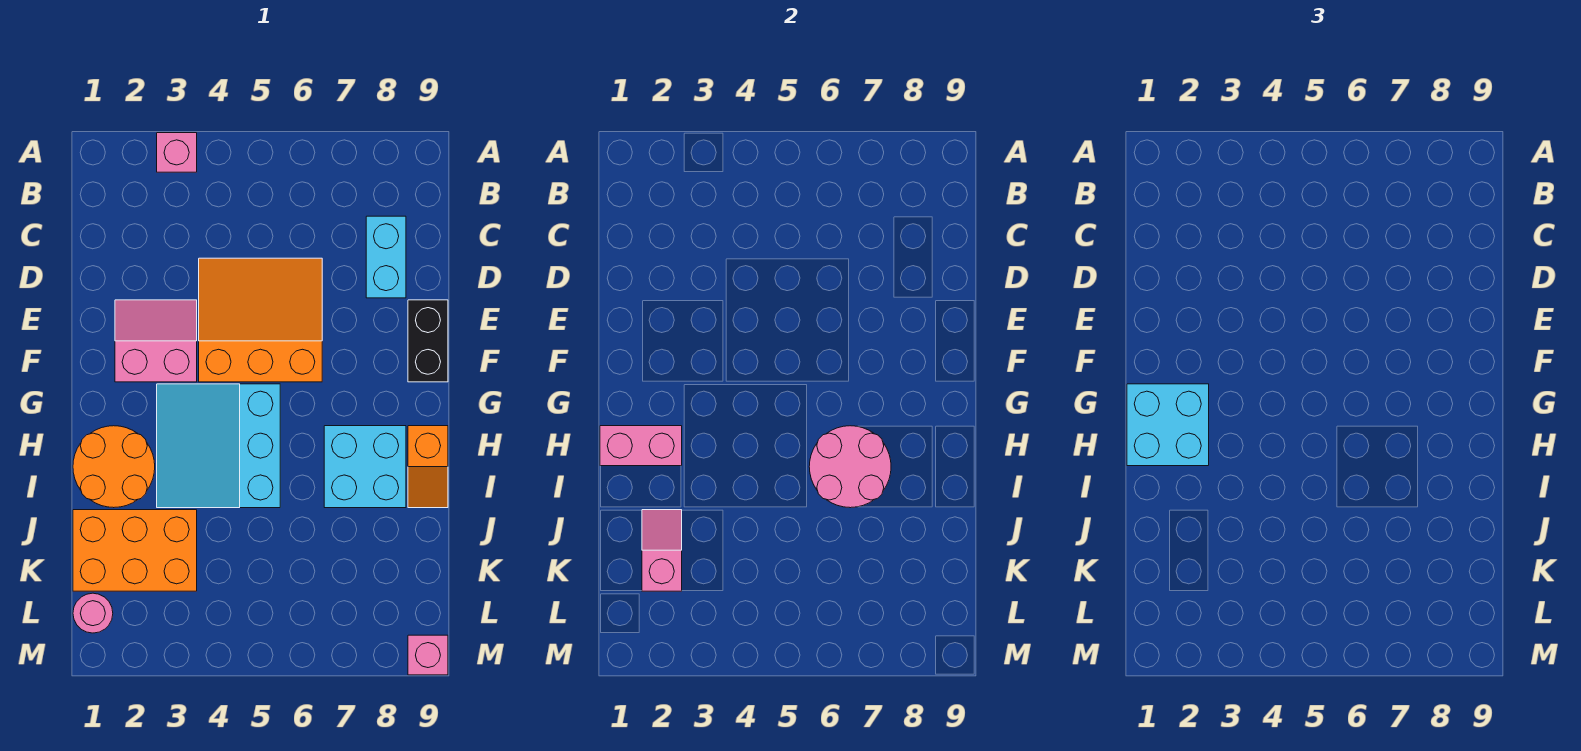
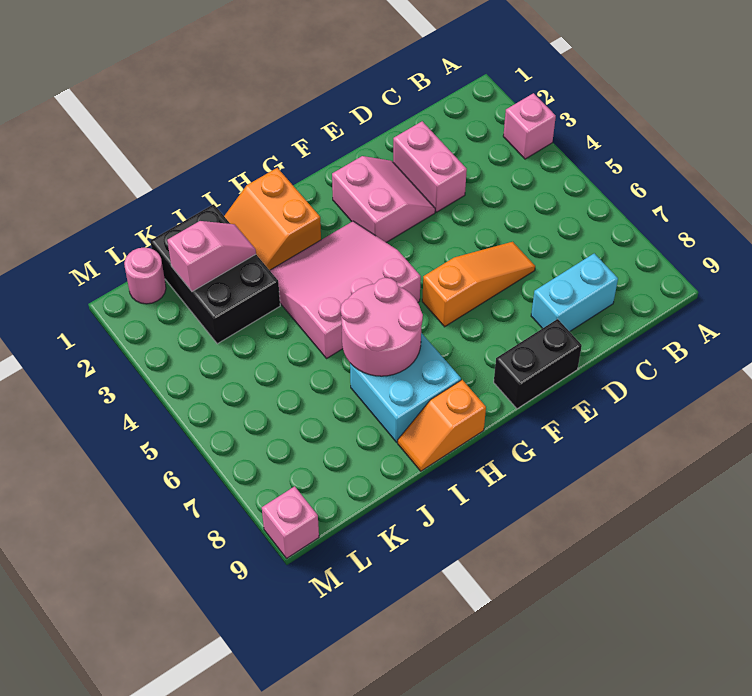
orange 3x3 slope [199,258,322,382] -> orange 1x3 slope [422,242,535,327]
cyan 2x2 brick [1127,384,1209,466] -> none
cyan 3x3 slope [157,384,280,508] -> pink 3x3 slope [270,221,421,358]
orange 2x2 round brick [73,426,155,508] -> orange 2x2 slope [224,168,321,270]
pink 1x2 brick [600,426,682,466] -> pink 1x2 brick moved to [393,121,467,212]
orange 2x3 brick [73,510,197,591] -> black 2x3 brick [150,204,280,344]

